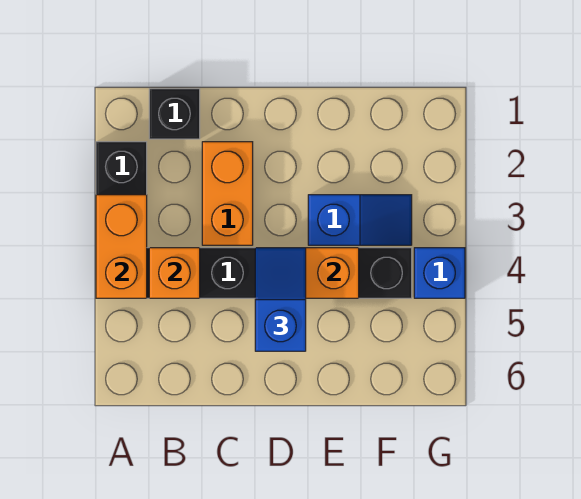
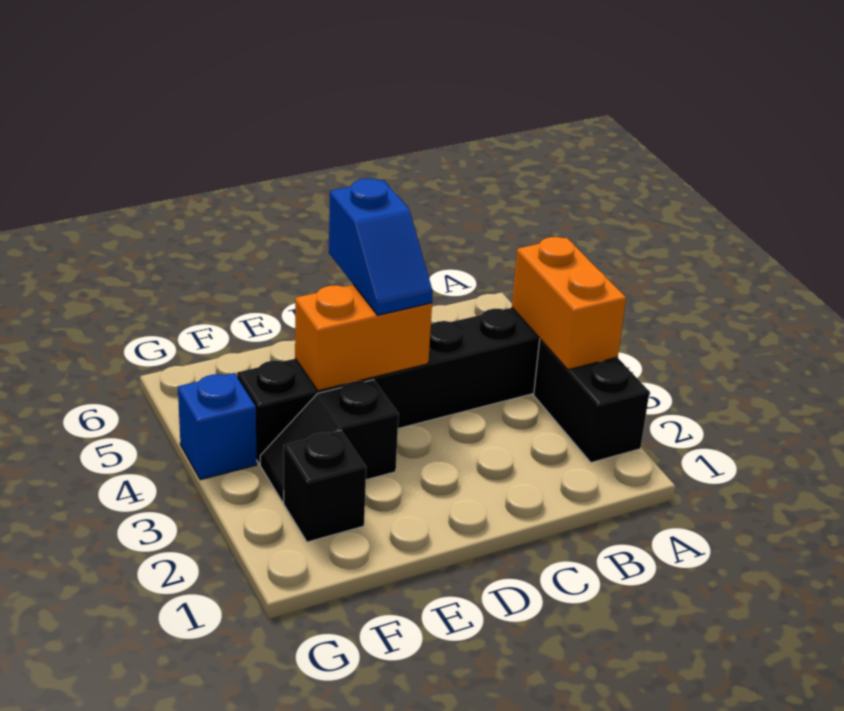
black 1x1 brick [149,89,200,139] -> black 1x1 brick moved to [284,430,366,542]
orange 1x1 brick [149,248,200,298] -> none
orange 1x2 brick [202,142,253,245] -> none
blue 1x2 slope [308,195,412,245] -> black 1x2 slope [260,380,399,502]

